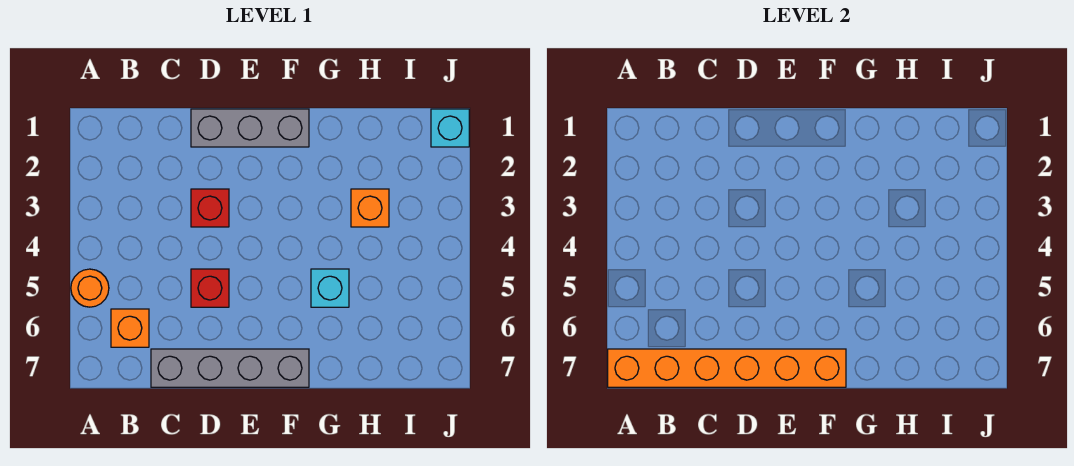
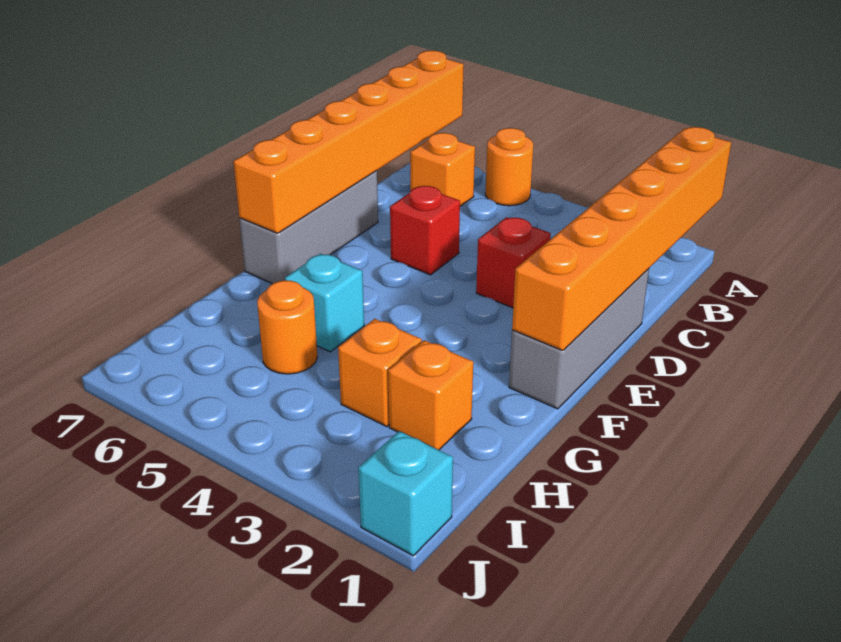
none -> orange 1x6 brick [512,127,731,351]
grey 1x4 brick [151,349,309,387] -> grey 1x3 brick [239,171,378,284]
none -> orange 1x1 brick [388,340,473,450]
none -> orange 1x1 round brick [257,280,317,374]

